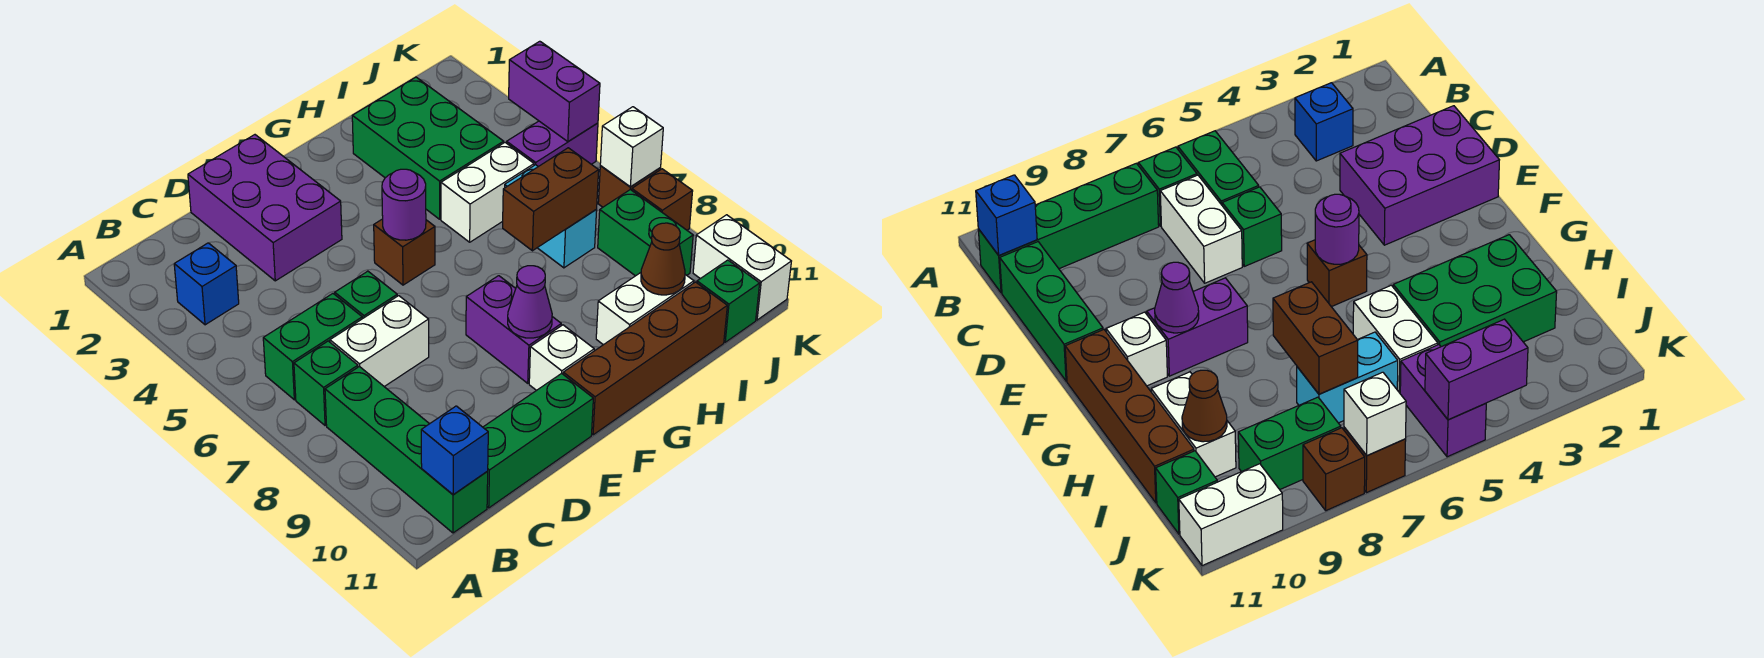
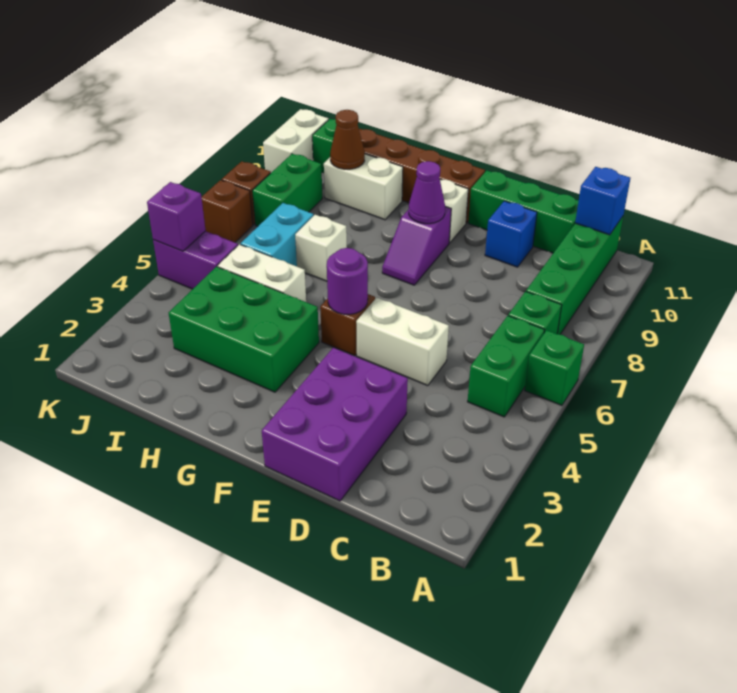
blue 1x1 brick [174,243,239,325] -> blue 1x1 brick moved to [485,201,537,267]
green 1x2 brick [263,294,362,400] -> green 1x2 brick turned to [468,316,544,417]
white 1x2 brick [330,296,429,387] -> white 1x2 brick moved to [356,298,449,386]
green 1x1 brick [335,271,397,319] -> green 1x1 brick moved to [525,330,584,405]
purple 1x2 brick [466,276,561,383] -> purple 1x2 slope [382,207,451,285]
green 2x3 brick [352,77,504,219] -> green 2x3 brick turned to [169,267,319,392]
brown 1x2 brick [503,148,599,251] -> none
purple 1x2 brick [509,41,600,142] -> purple 1x1 brick [147,182,206,251]
white 1x1 brick [600,107,663,187] -> white 1x1 brick moved to [295,215,347,281]

